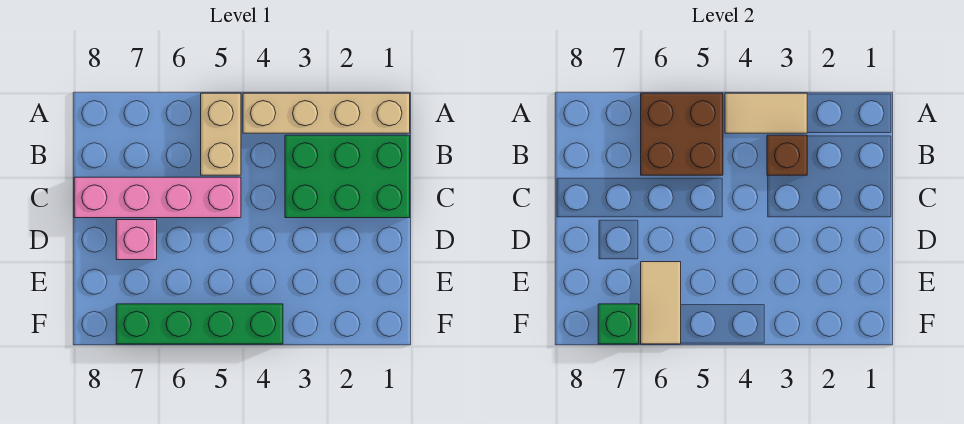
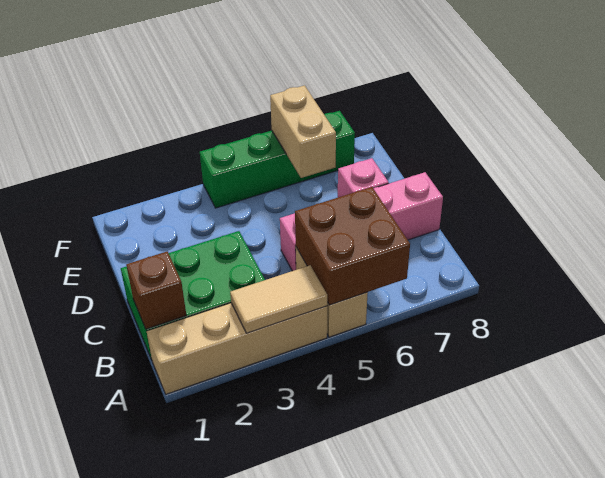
brown 1x1 brick [767,135,807,175] -> brown 1x1 brick moved to [126,251,186,329]
tan 1x2 tile [641,262,681,344] -> tan 1x2 brick [270,85,336,178]
green 1x1 brick [598,304,639,344] -> none

